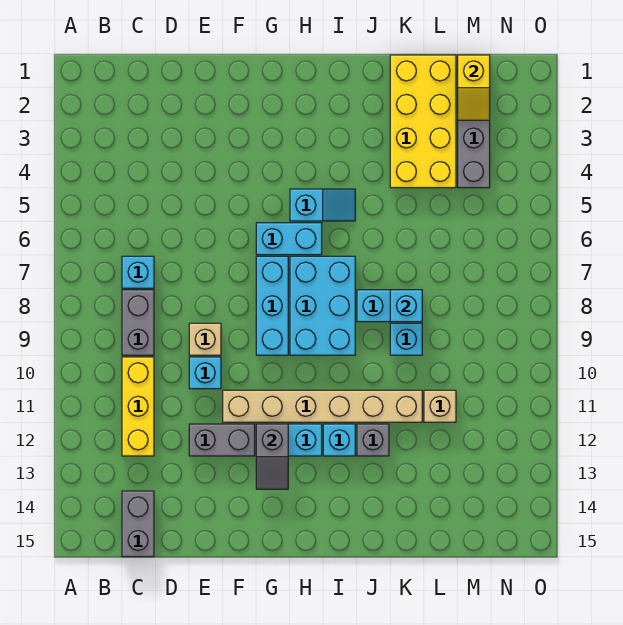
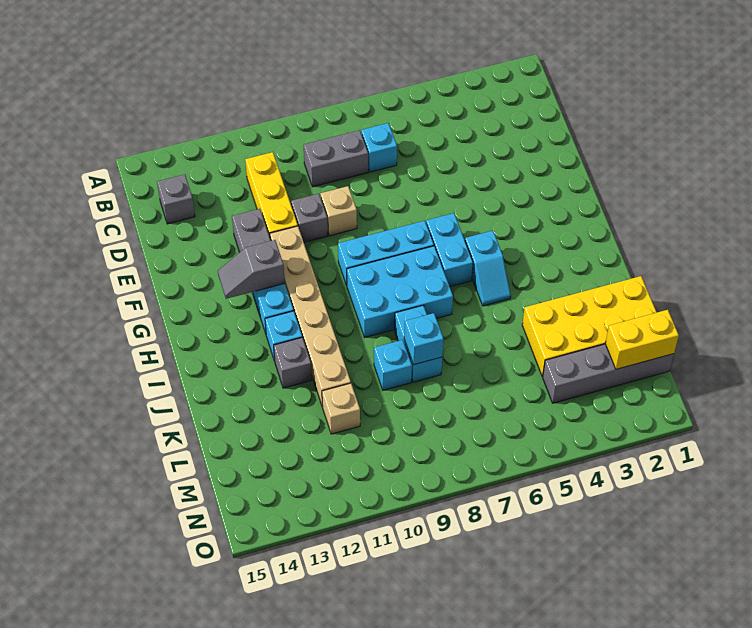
yellow 1x3 brick [122,357,154,456] -> yellow 1x3 brick turned to [245,152,298,237]
grey 1x2 brick [122,491,154,557] -> grey 1x1 brick [157,174,195,224]
cyan 1x1 brick [189,357,221,389] -> grey 1x1 brick [291,194,328,242]
yellow 1x2 slope [458,55,490,120] -> yellow 1x2 brick [605,310,679,369]

